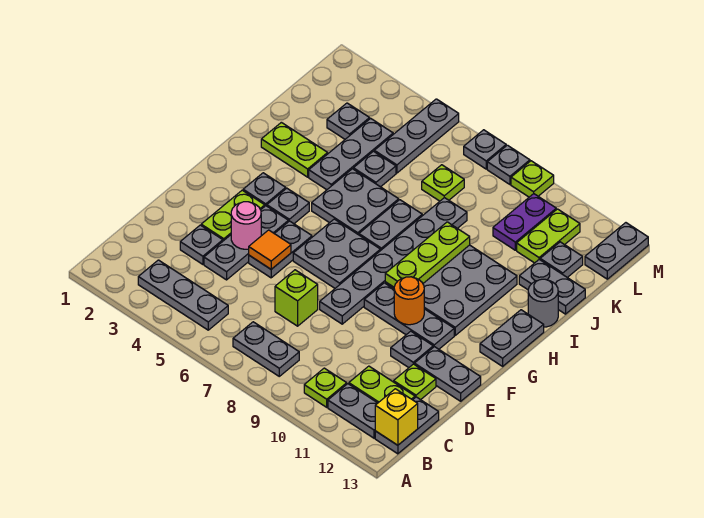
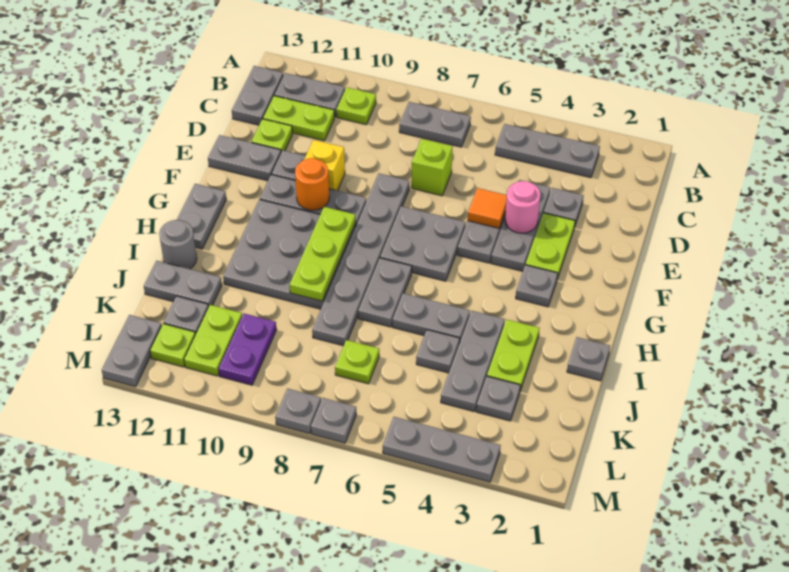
yellow 1x1 brick [375,389,418,445] -> yellow 1x1 brick moved to [304,140,345,191]
grey 1x1 plate [267,188,309,224] -> grey 1x1 plate moved to [567,337,610,381]
grey 2x2 plate [312,169,399,235] -> grey 1x2 plate [392,293,470,341]
lime 1x2 plate [261,122,328,177] -> lime 1x2 plate turned to [487,319,539,391]
grey 1x3 plate [374,99,459,173] -> grey 1x3 plate turned to [383,417,501,482]
lime 1x1 plate [511,161,554,197] -> lime 1x1 plate moved to [150,324,195,367]

